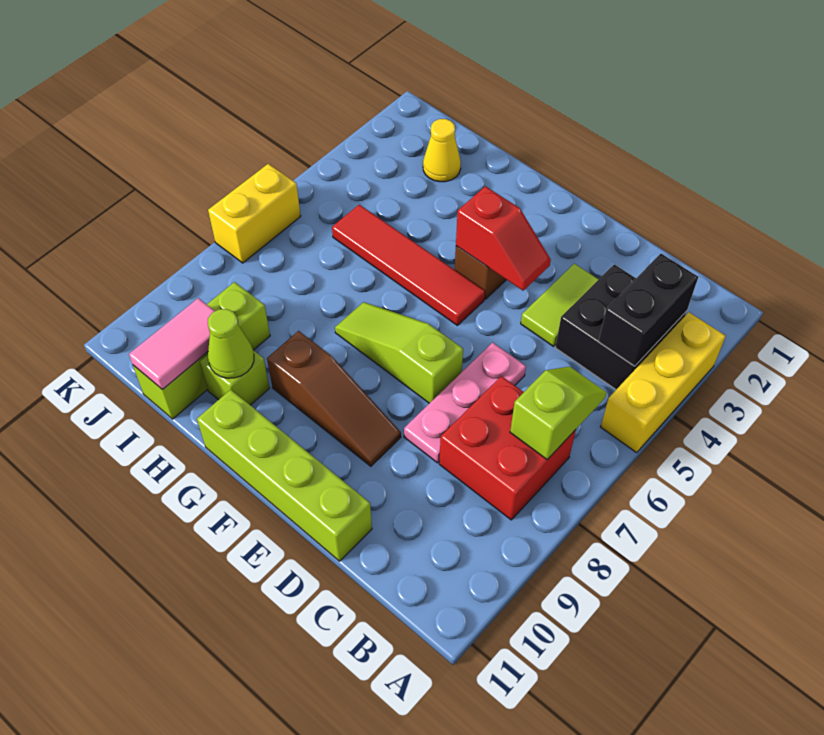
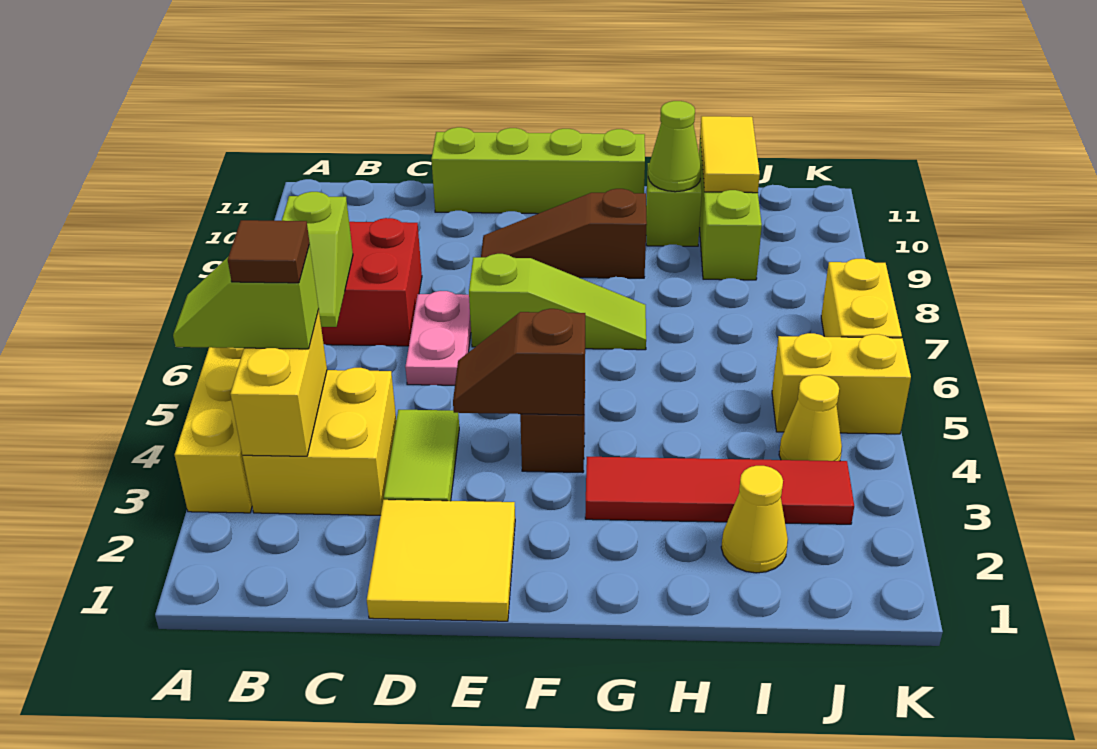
none -> lime 1x2 slope [173,245,319,349]
black 2x2 brick [555,264,687,389] -> yellow 2x2 brick [243,368,396,515]
black 1x2 brick [598,254,698,366] -> yellow 1x2 brick [230,309,327,456]
none -> brown 1x1 tile [228,220,310,283]
none -> yellow 2x2 tile [367,500,515,621]
pink 1x3 plate [404,343,526,463] -> pink 1x2 plate [405,291,471,385]
red 1x2 slope [456,186,551,291] -> brown 1x2 slope [453,309,585,415]
red 1x4 tile [332,205,485,326] -> red 1x4 tile moved to [585,457,854,524]
pink 1x2 tile [129,298,215,390] -> yellow 1x2 tile [700,116,760,193]
none -> yellow 1x1 cone [779,375,842,461]
none -> yellow 1x2 brick [772,333,911,434]

